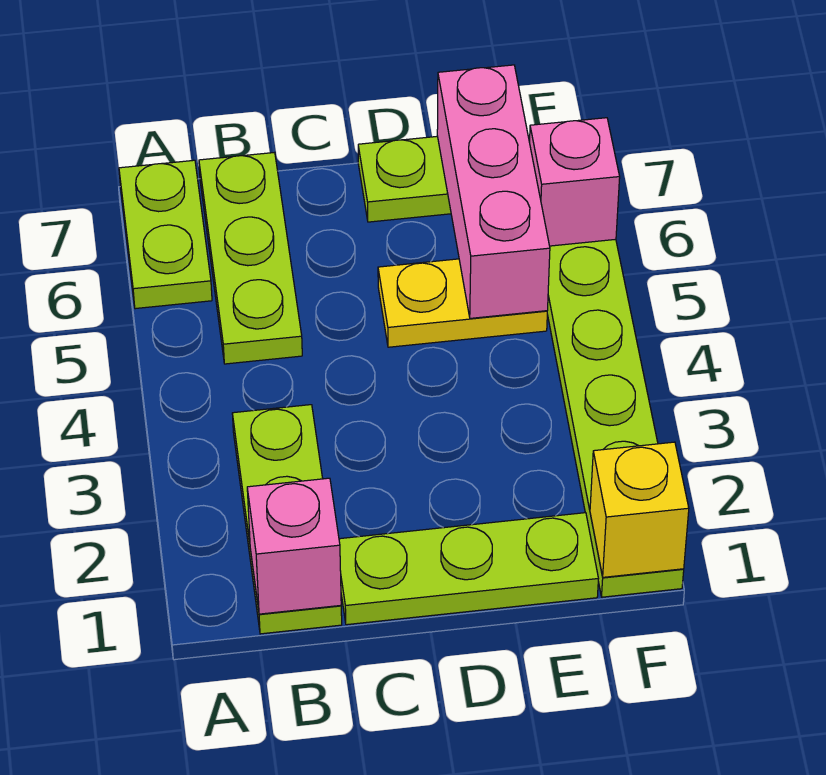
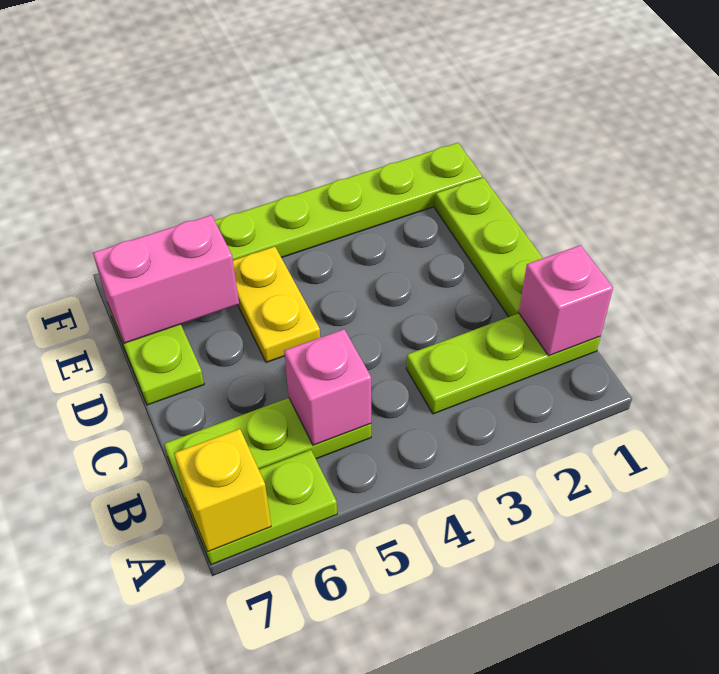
pink 1x3 brick [437,65,550,318] -> pink 1x2 brick [93,215,239,343]
yellow 1x1 brick [590,442,689,577] -> yellow 1x1 brick moved to [174,429,271,552]
pink 1x1 brick [530,118,620,246] -> pink 1x1 brick moved to [284,329,371,445]

